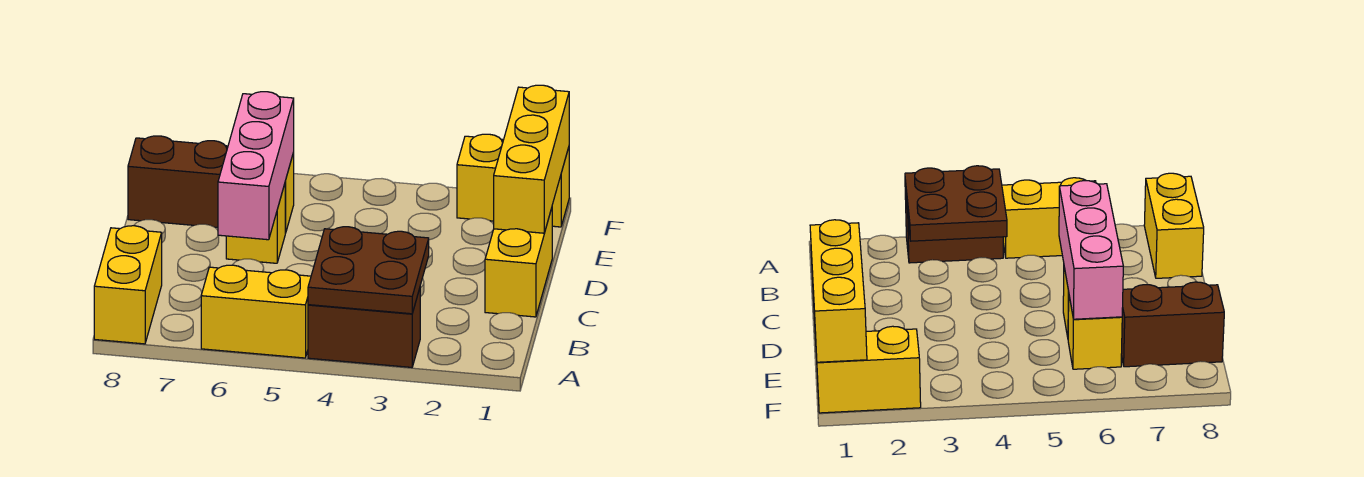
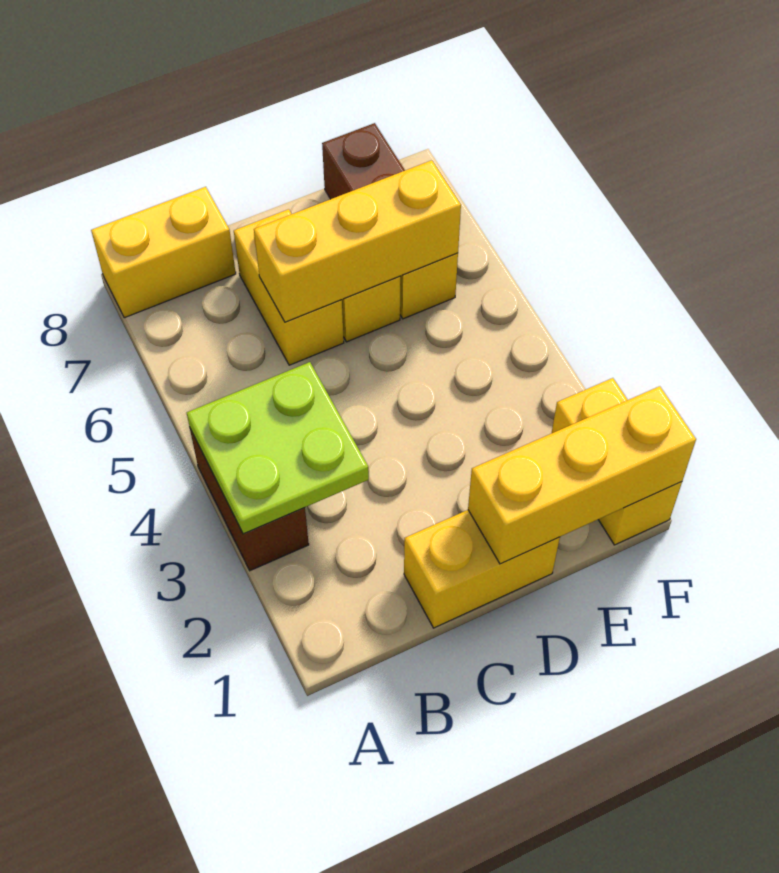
brown 2x2 plate [308,227,429,314] -> lime 2x2 plate [187,362,369,534]
yellow 1x2 brick [201,265,311,358] -> yellow 1x2 brick moved to [234,209,344,365]
pink 1x3 brick [218,92,294,240] -> yellow 1x3 brick [254,160,461,322]

